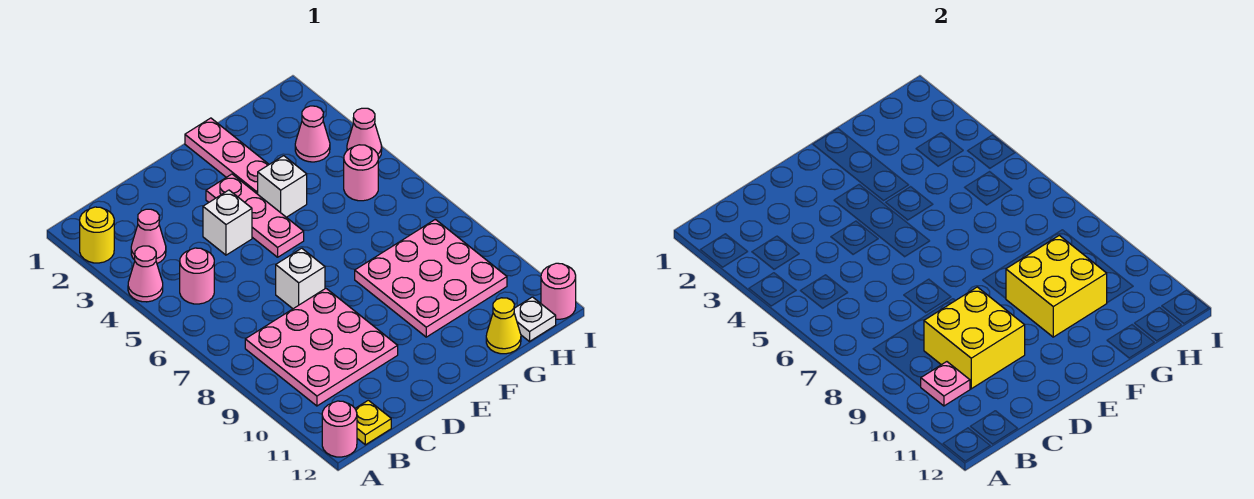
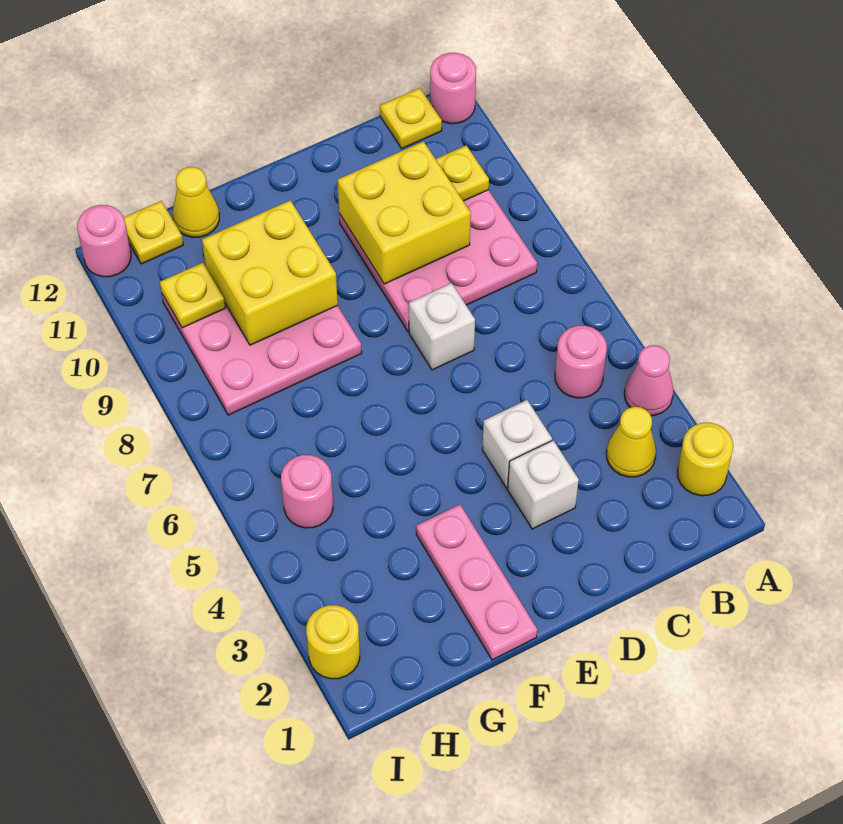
pink 1x1 cone [131,209,166,263] -> yellow 1x1 cone [606,407,656,477]
pink 1x1 plate [921,362,970,406] -> yellow 1x1 plate [436,145,489,201]
pink 1x3 plate [206,174,304,257] -> none
white 1x1 brick [258,156,307,217] -> white 1x1 brick moved to [508,440,579,529]
pink 1x1 cone [295,106,330,162] -> none
none -> yellow 1x1 plate [160,263,225,328]
white 1x1 plate [514,297,556,341] -> yellow 1x1 plate [124,201,183,264]
none -> yellow 1x1 round brick [306,605,360,679]
pink 1x1 cone [347,108,382,159] -> none

